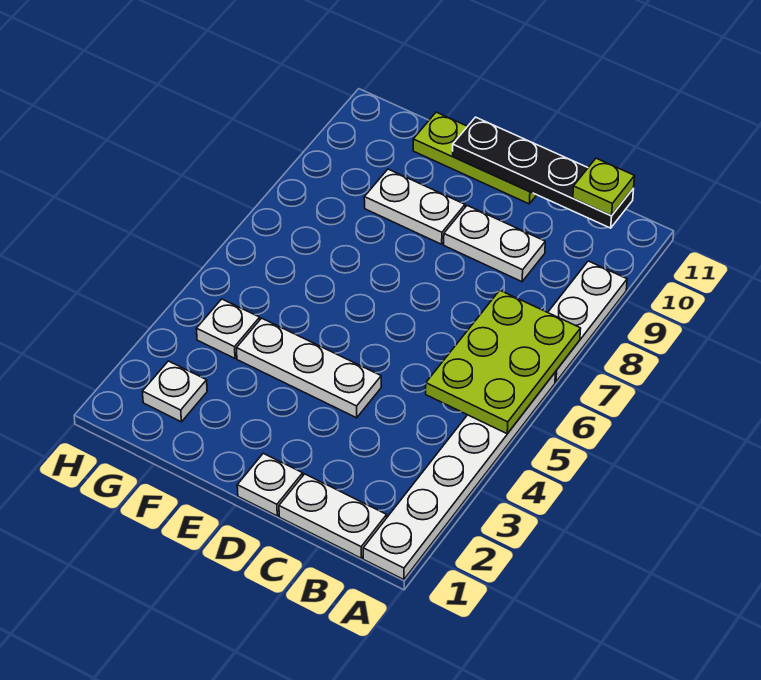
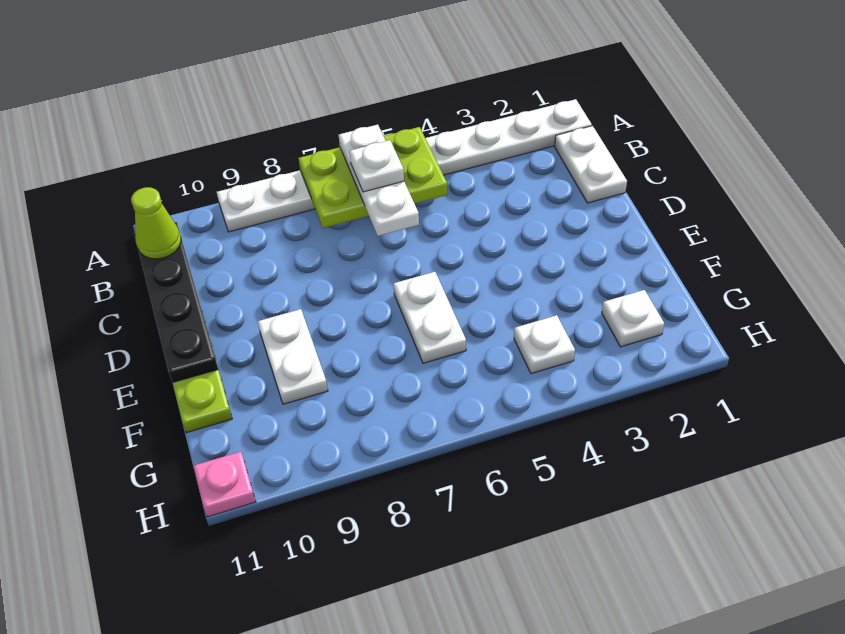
lime 1x1 plate [573,158,635,216] -> lime 1x1 cone [131,187,181,259]
white 1x2 plate [444,206,545,282] -> white 1x2 plate moved to [393,272,466,363]
white 1x1 plate [237,453,303,516] -> white 1x1 plate moved to [349,140,404,192]
white 1x3 plate [237,318,381,418] -> white 1x3 plate moved to [339,125,419,236]
none -> pink 1x1 plate [193,452,256,517]

